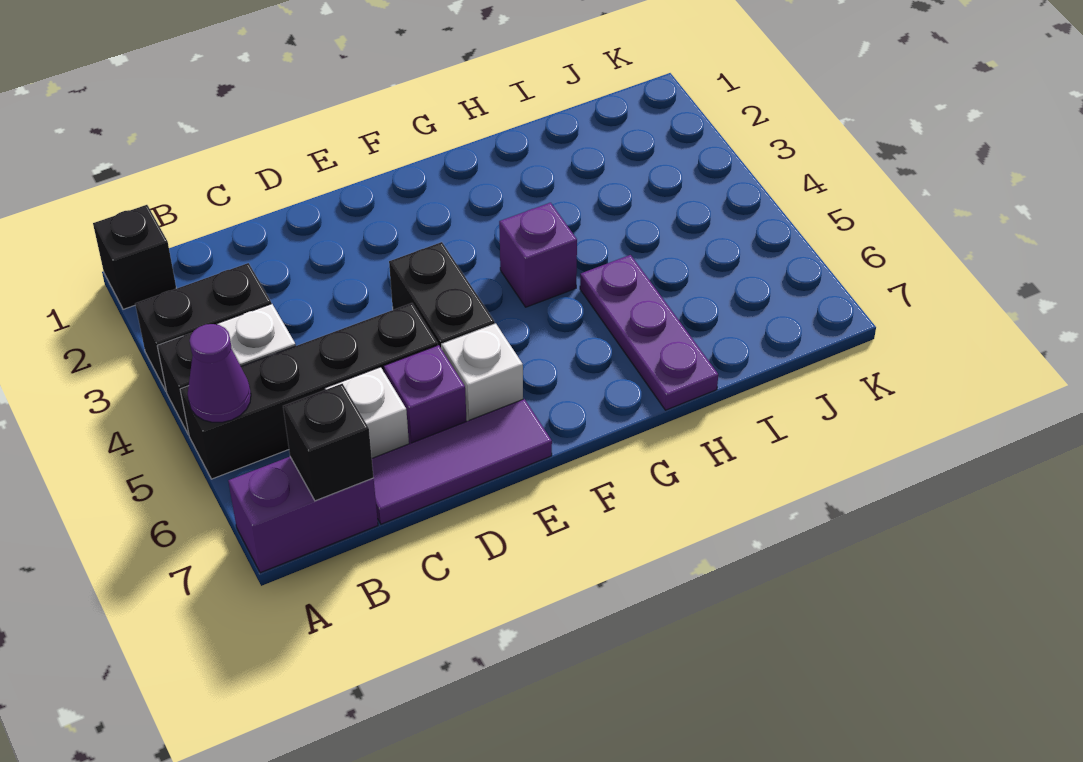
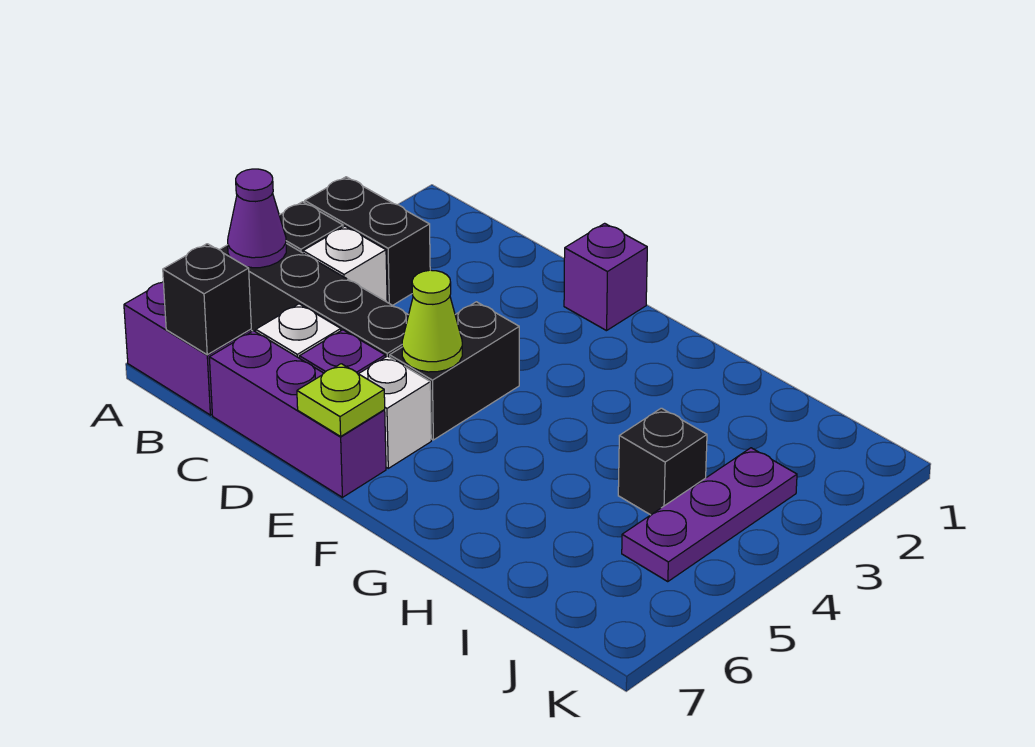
black 1x1 brick [93,205,176,309] -> black 1x1 brick moved to [618,408,707,515]
purple 1x3 tile [372,399,552,524] -> purple 1x3 brick [209,331,386,497]
none -> lime 1x1 cone [402,270,462,372]
none -> lime 1x1 plate [297,364,385,436]
purple 1x1 brick [499,203,577,307] -> purple 1x1 brick moved to [564,223,647,331]
purple 1x3 plate [580,255,718,410] -> purple 1x3 plate moved to [622,448,797,582]

